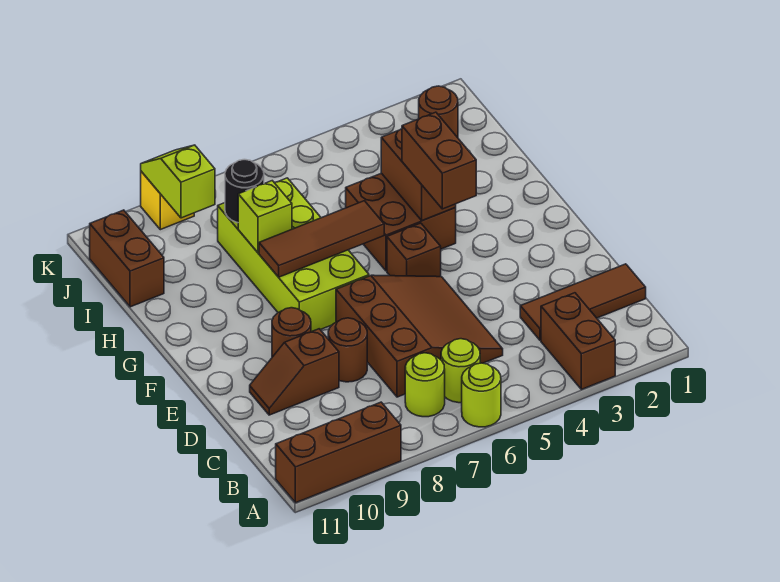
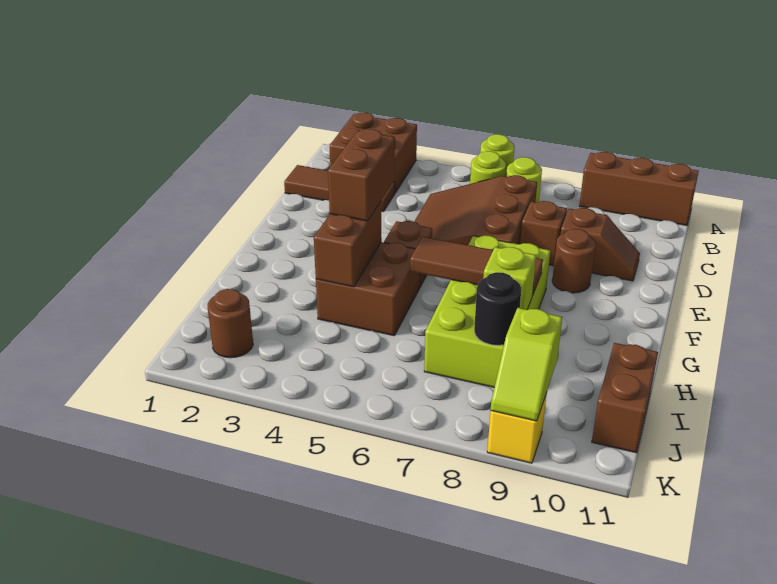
brown 1x2 brick [541,293,615,389] -> brown 2x2 brick [330,113,417,193]
brown 1x1 round brick [328,318,367,382] -> brown 1x1 brick [520,201,567,266]

